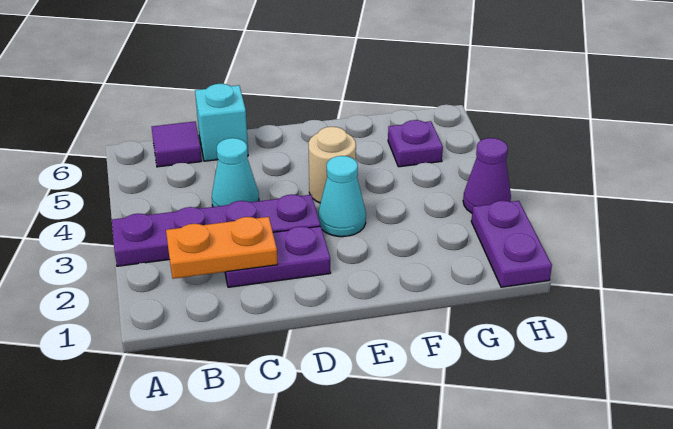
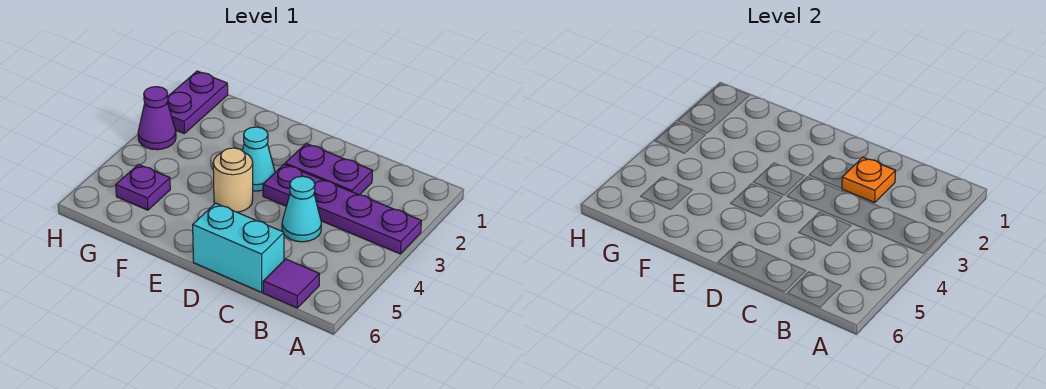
orange 1x2 plate [166,217,278,279] -> orange 1x1 plate [842,157,895,203]
cyan 1x1 brick [195,84,248,161] -> cyan 1x2 brick [193,203,284,292]

